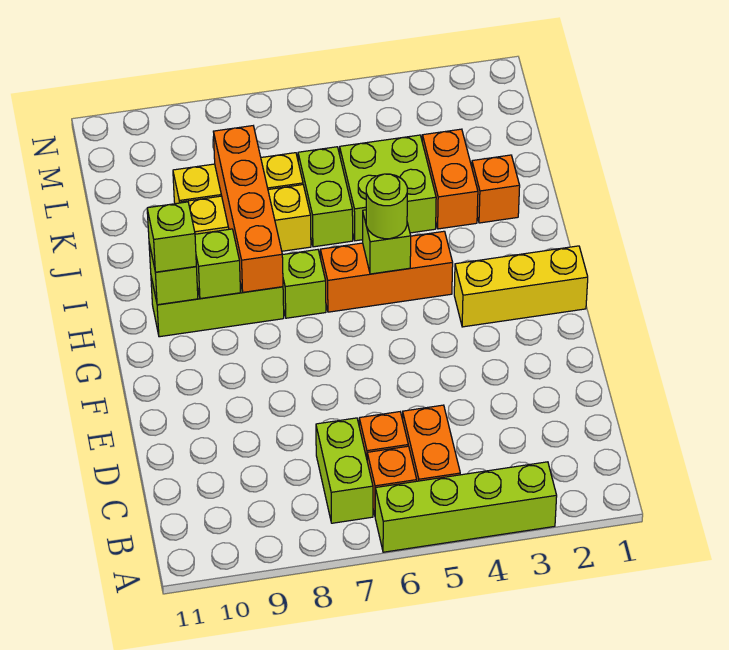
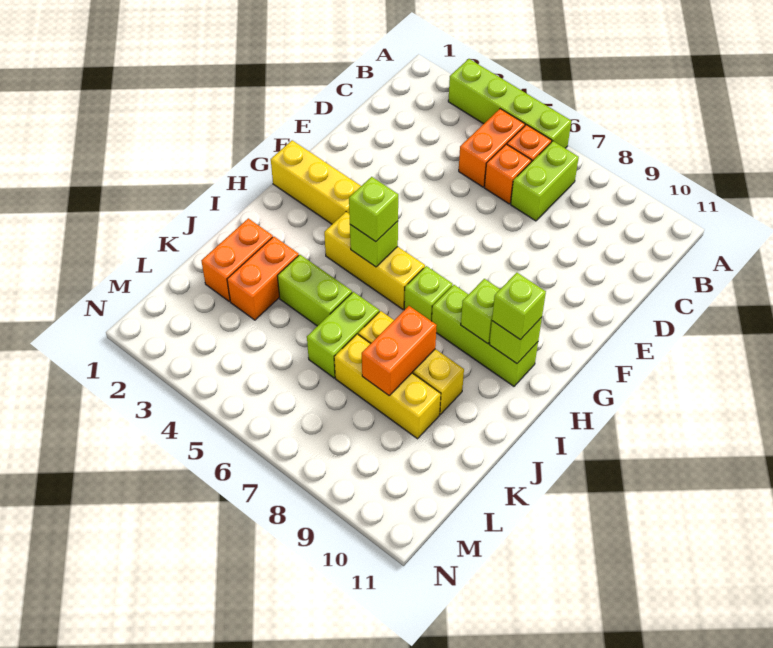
orange 1x3 brick [320,231,453,312] -> yellow 1x3 brick [324,212,425,309]
lime 1x1 round brick [366,174,407,239] -> lime 1x1 brick [349,177,398,242]
orange 1x4 brick [213,126,283,292] -> orange 1x2 brick [362,306,437,395]
orange 1x1 brick [472,155,520,223] -> orange 1x2 brick [201,218,273,301]
lime 2x2 brick [340,135,436,241] -> lime 1x2 brick [277,255,352,326]

